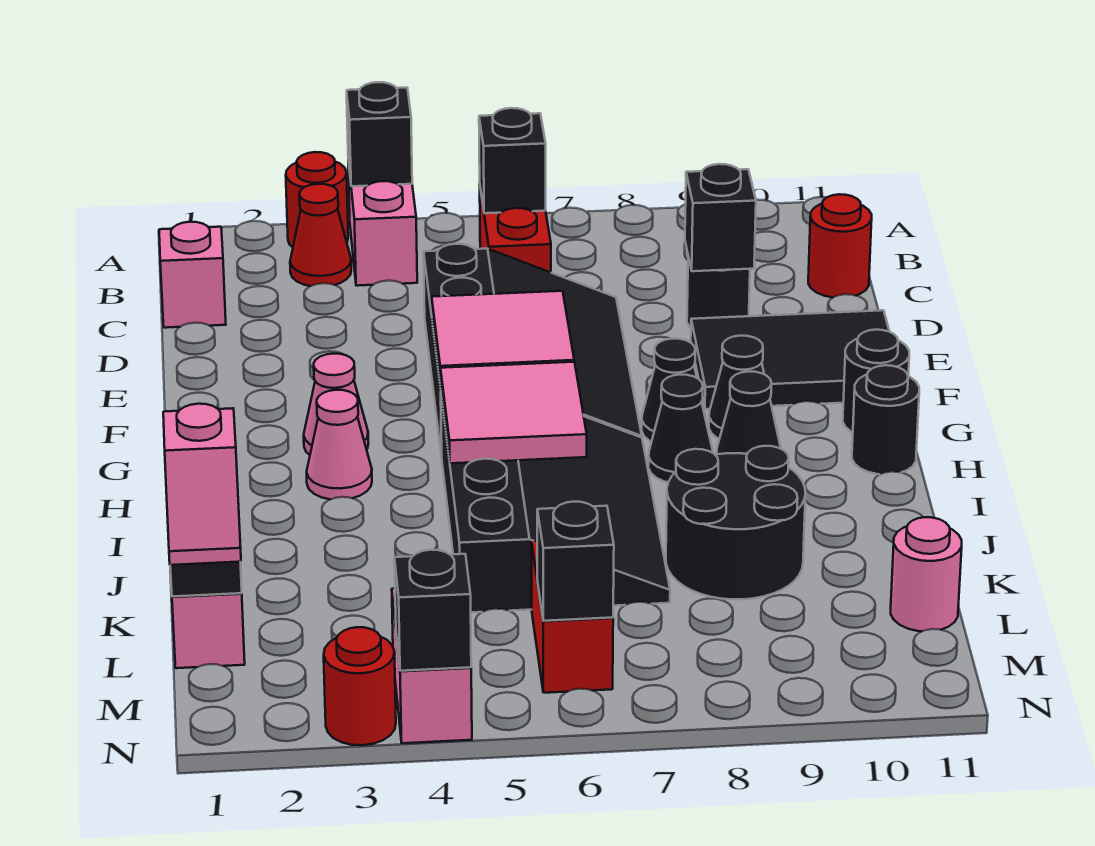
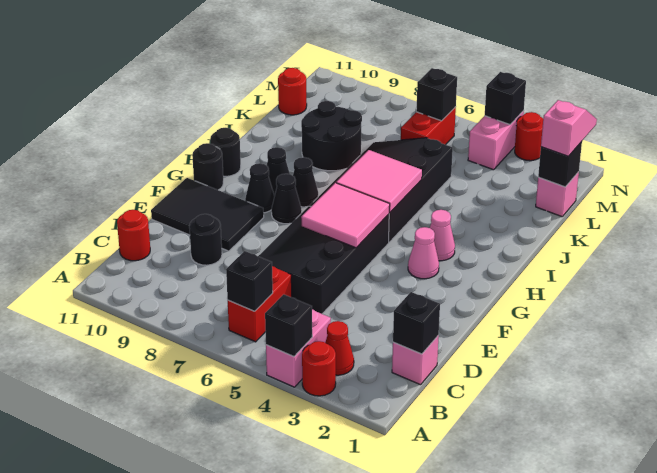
black 1x1 brick [685,164,756,271] -> black 1x1 brick moved to [393,292,440,354]
pink 1x1 round brick [891,517,962,631] -> red 1x1 round brick [278,68,307,115]

